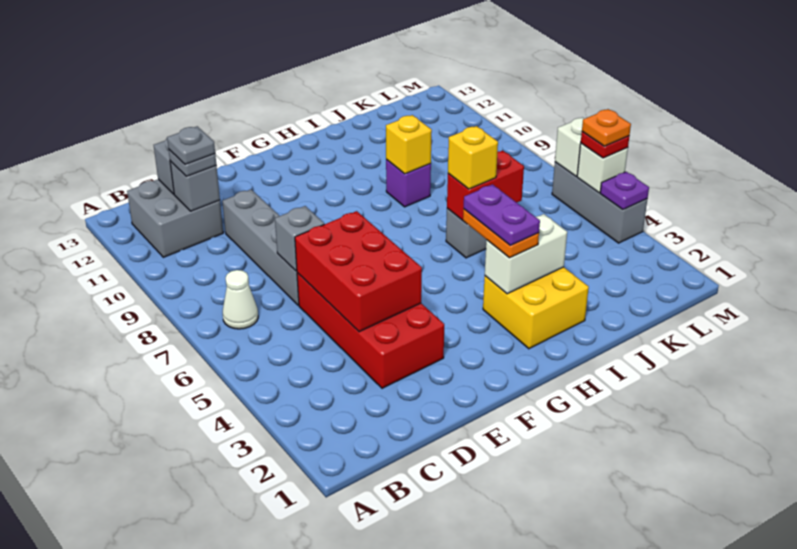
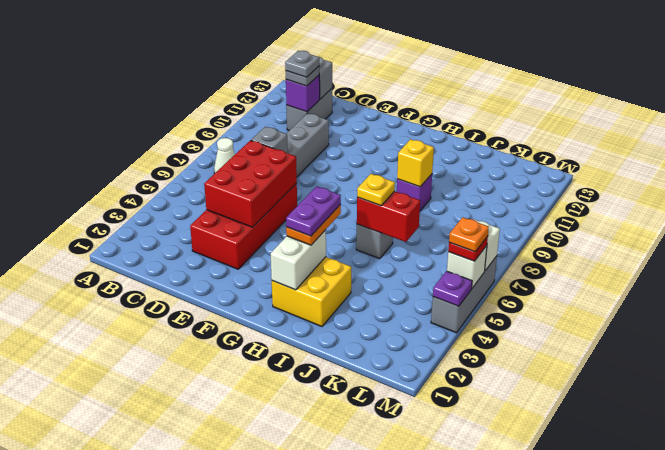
grey 2x2 brick [127,179,223,257] -> grey 1x2 brick [286,89,332,130]
grey 1x1 brick [170,161,220,211] -> purple 1x1 brick [286,75,320,112]
white 1x2 brick [485,214,567,294] -> white 1x2 brick turned to [271,230,326,290]
yellow 1x1 brick [448,126,498,189] -> yellow 1x1 plate [357,174,395,206]

